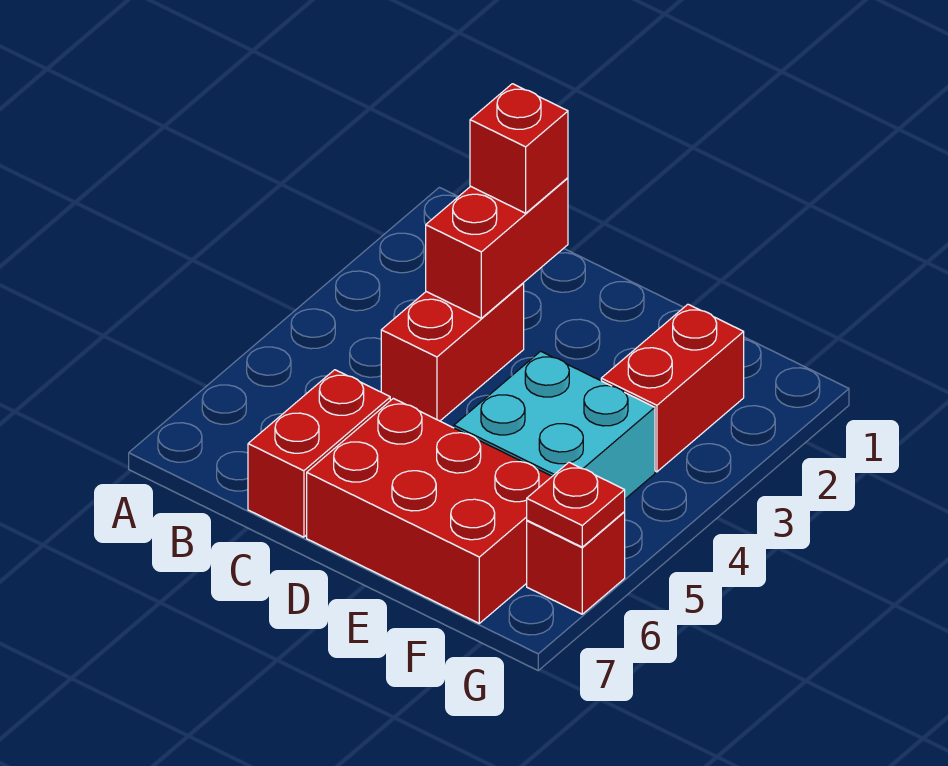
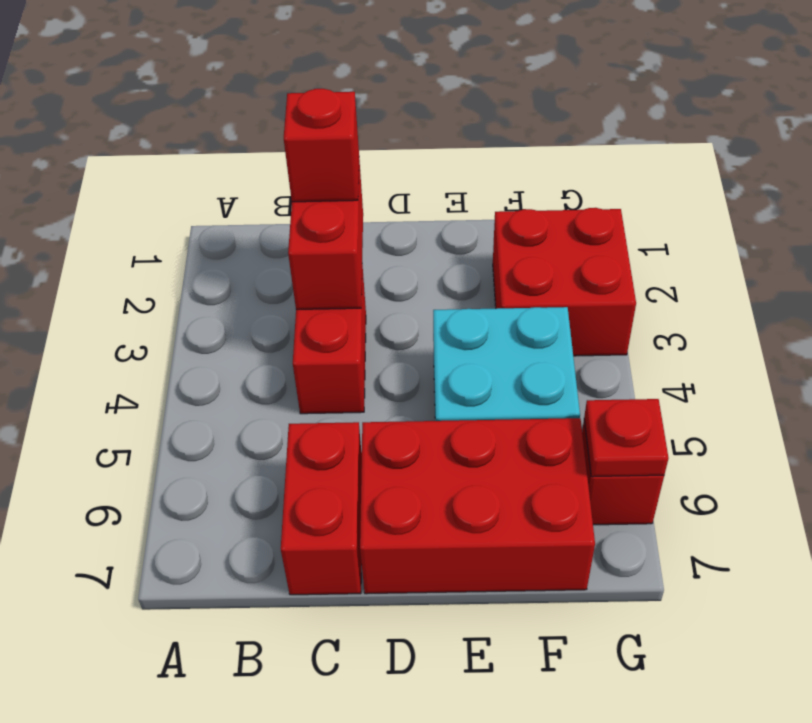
red 1x2 brick [601,304,744,472] -> red 2x2 brick [493,208,636,356]

